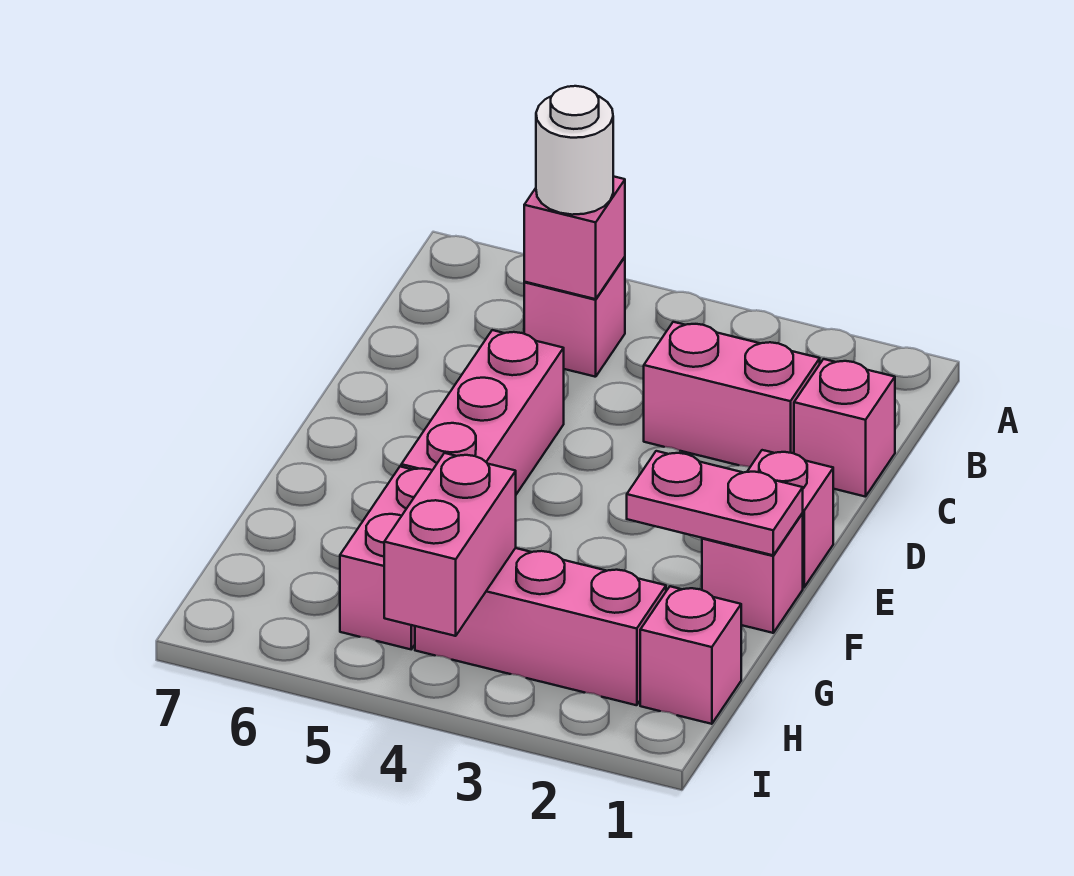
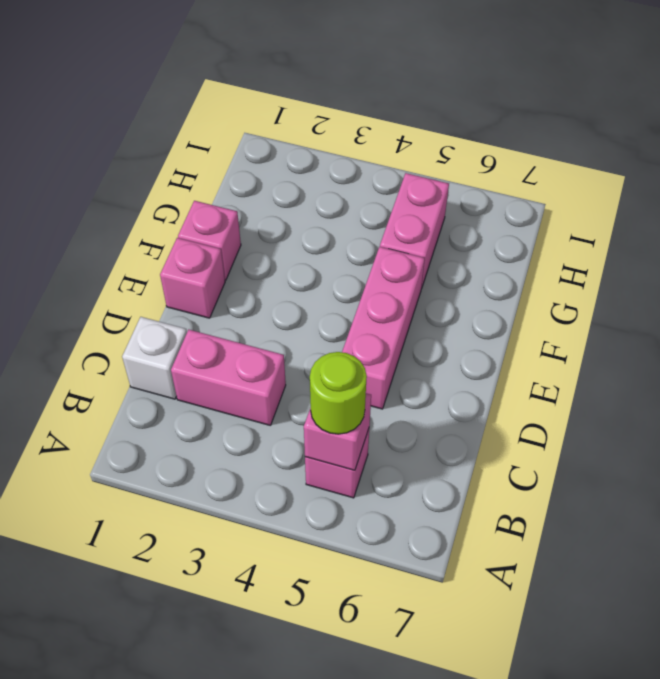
white 1x1 round brick [536,86,613,215] -> lime 1x1 round brick [310,352,367,434]
pink 1x1 brick [794,359,895,497] -> white 1x1 brick [122,317,187,399]
pink 1x2 plate [627,451,803,555] -> none
pink 1x1 brick [640,586,741,724] -> none
pink 1x3 brick [415,548,666,705] -> none
pink 1x2 brick [384,453,516,636] -> none

